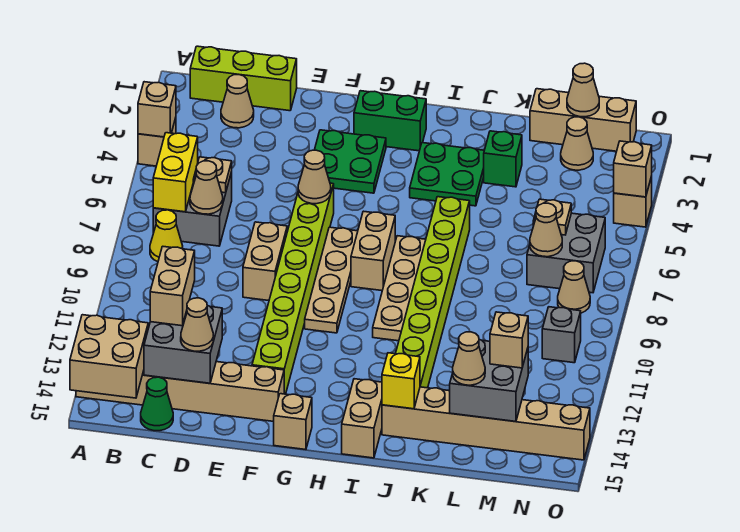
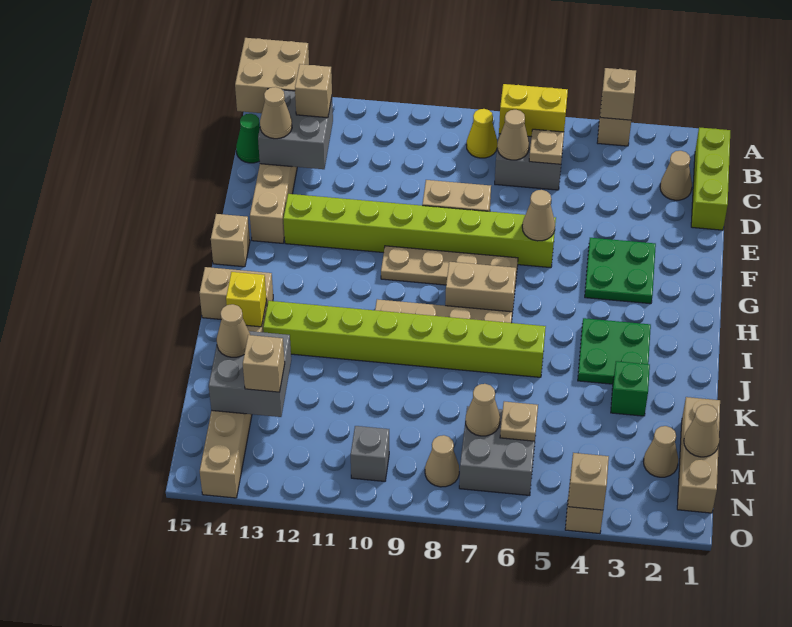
tan 1x2 brick [150,246,195,326] -> tan 1x1 brick [295,64,332,118]
green 1x2 brick [354,91,426,151] -> none

